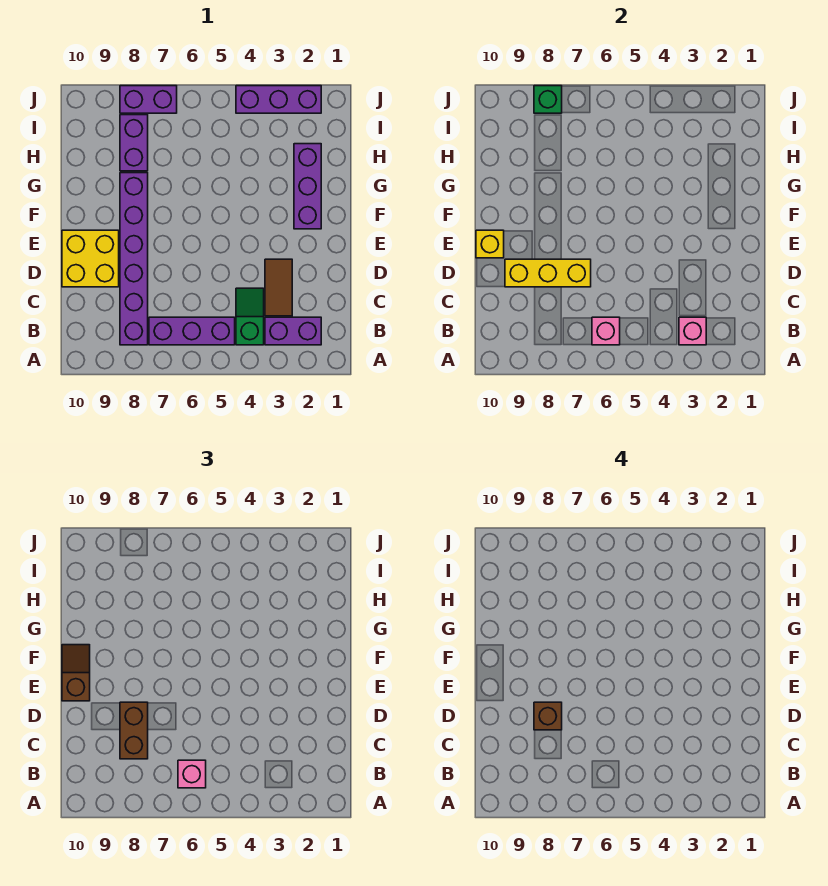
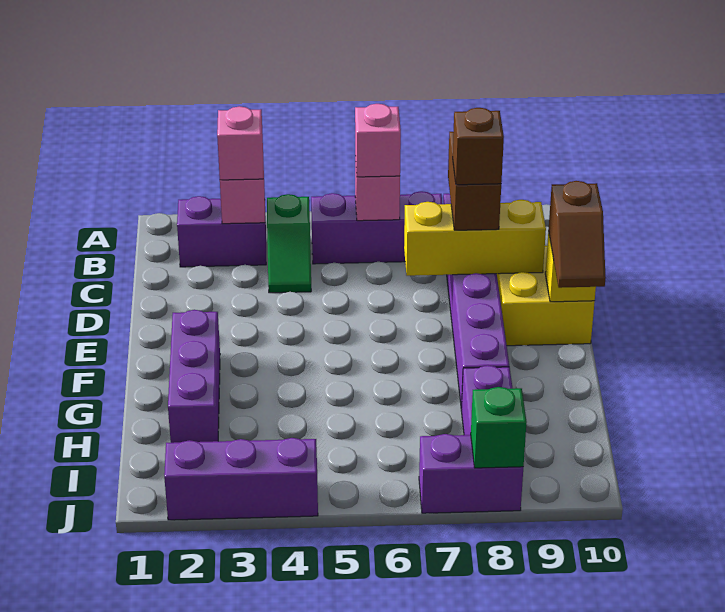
none -> pink 1x1 brick [217,106,263,180]
brown 1x2 tile [265,259,292,316] -> none

